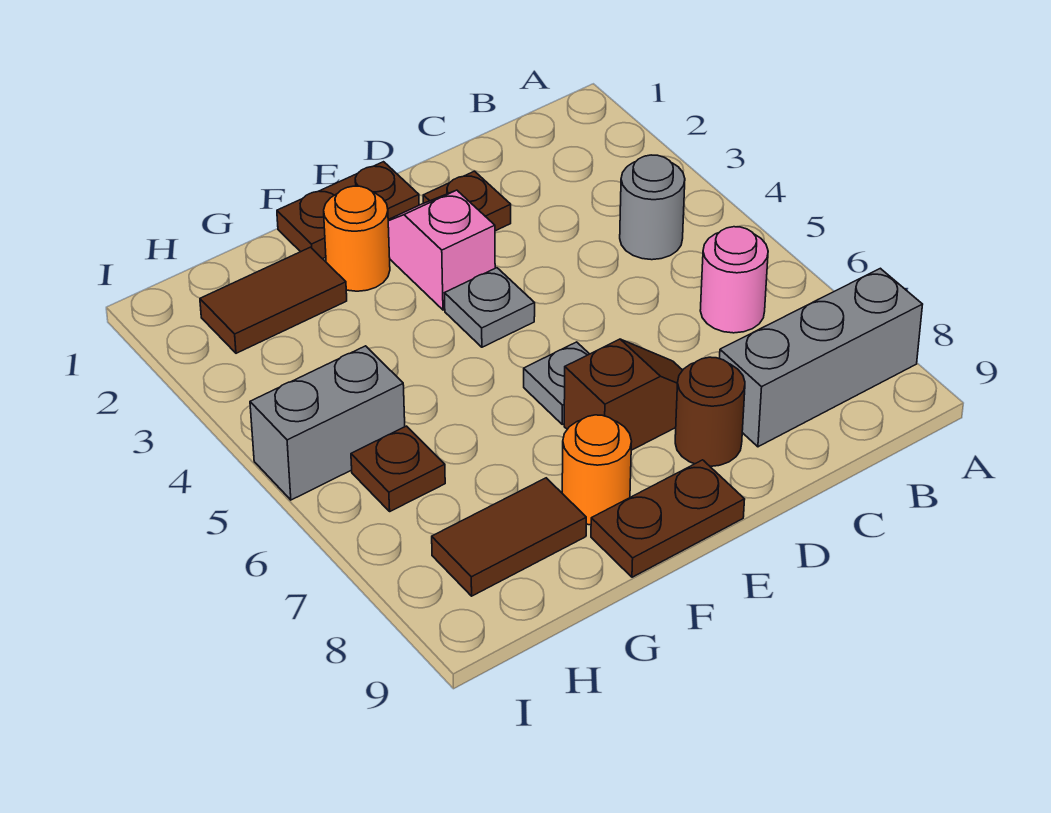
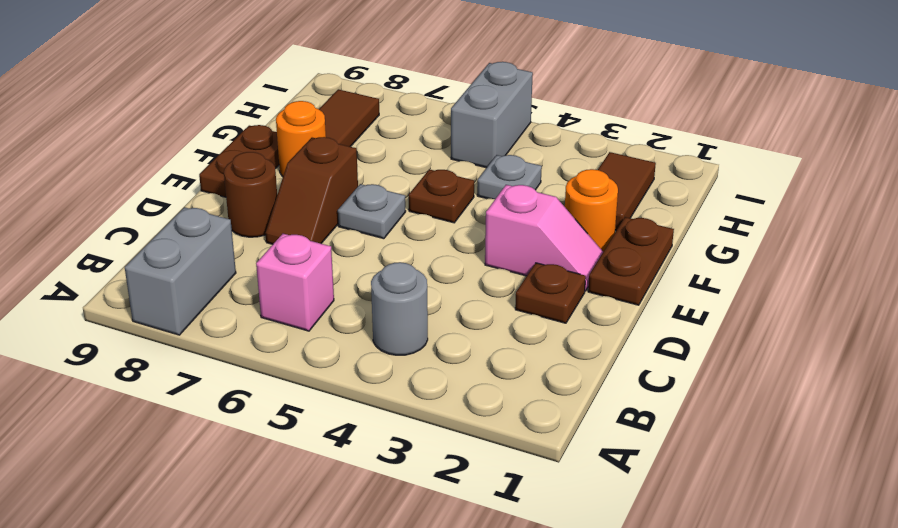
grey 1x3 brick [720,268,923,447] -> grey 1x2 brick [125,207,236,335]
pink 1x1 round brick [700,227,768,333] -> pink 1x1 brick [256,234,334,331]
grey 1x1 plate [445,268,535,347] -> grey 1x1 plate moved to [477,155,542,199]
brown 1x1 plate [351,426,445,511] -> brown 1x1 plate moved to [409,169,474,223]

